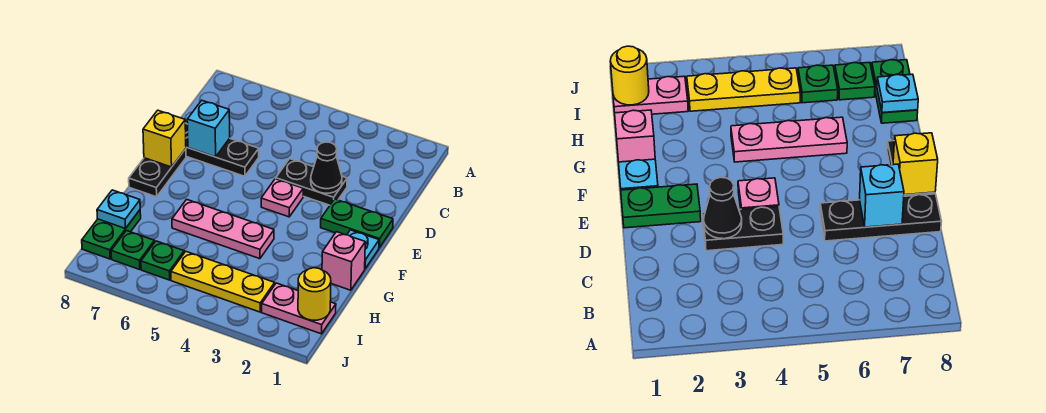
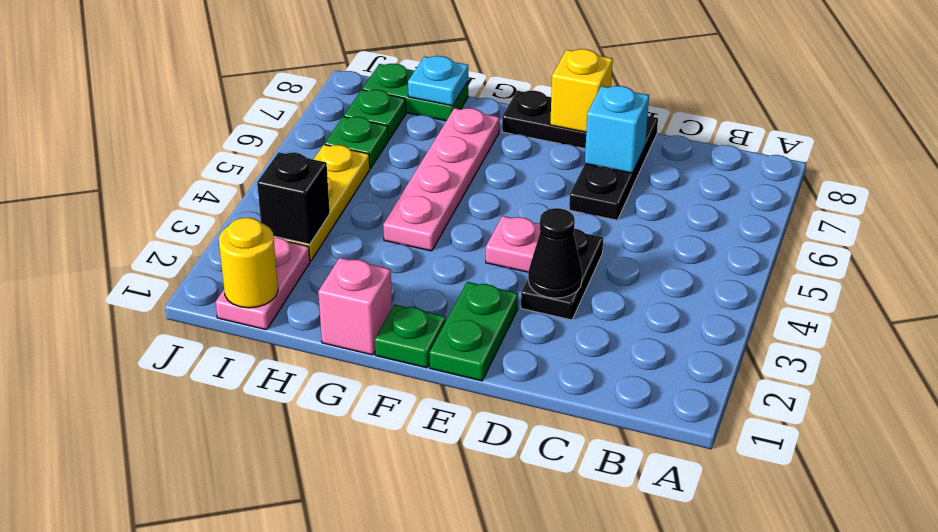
cyan 1x1 plate [347,230,379,269] -> green 1x1 plate [375,305,446,368]
pink 1x3 plate [172,199,274,259] -> pink 1x4 plate [383,108,499,251]
none -> black 1x1 brick [257,152,330,244]

